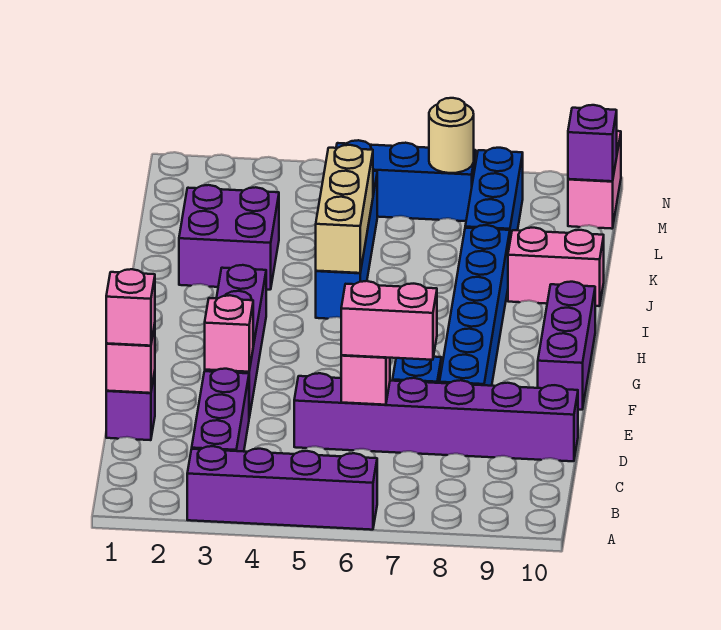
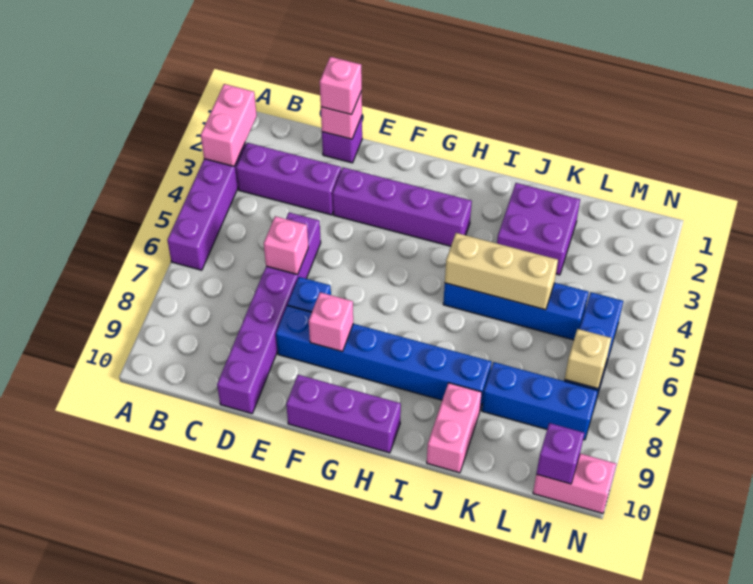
pink 1x2 brick [341,281,437,360] -> pink 1x2 brick moved to [201,84,257,166]
pink 1x1 brick [205,295,253,372] -> pink 1x1 brick moved to [309,292,353,352]
tan 1x1 round brick [429,98,474,173] -> tan 1x1 brick [565,329,611,389]

